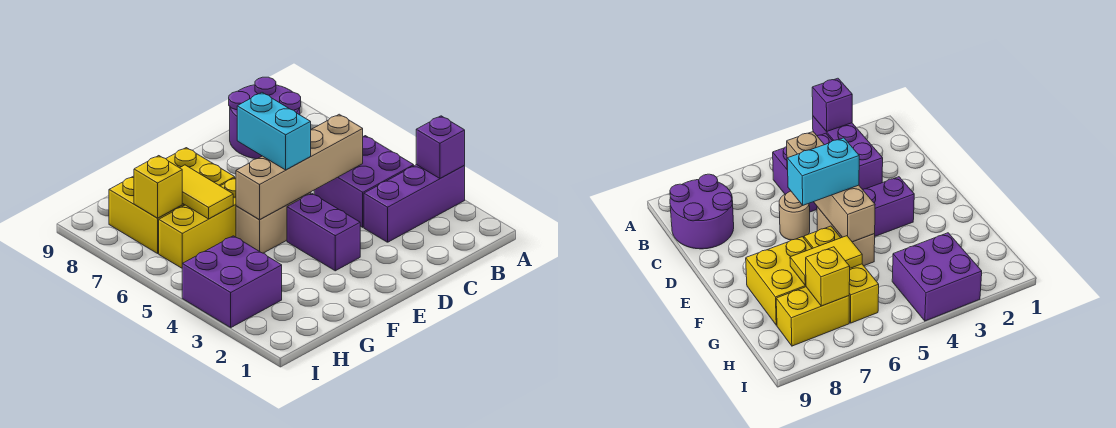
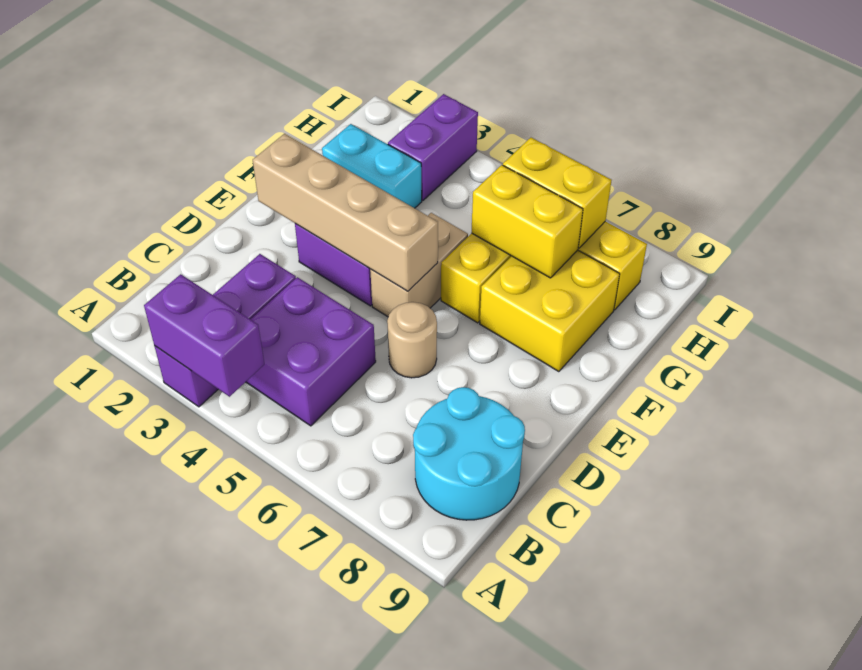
purple 1x1 brick [416,116,465,178] -> purple 1x2 brick [144,274,264,397]
purple 2x2 round brick [229,77,301,159] -> cyan 2x2 round brick [413,387,525,520]
tan 1x4 brick [236,114,363,220] -> tan 1x4 brick turned to [253,134,438,291]
cyan 1x2 brick [237,93,311,170] -> cyan 1x2 brick moved to [322,124,422,208]
yellow 1x2 tile [180,165,233,219] -> yellow 1x2 brick [472,165,583,278]
purple 2x2 brick [182,236,282,327] -> purple 1x2 brick [388,94,478,201]
yellow 1x1 brick [134,156,182,218] -> yellow 1x2 brick [503,138,612,248]

